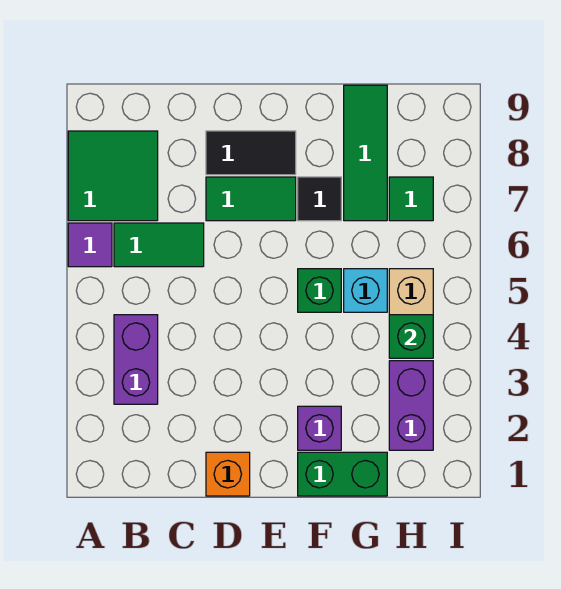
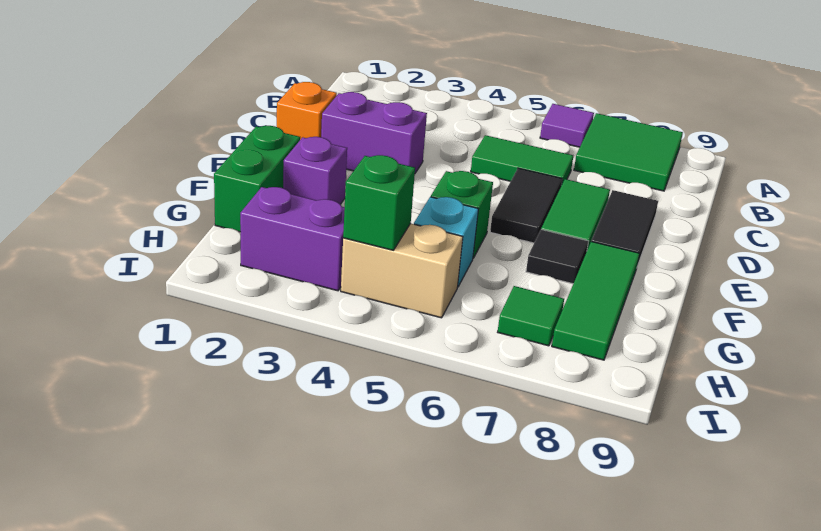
purple 1x2 brick [114,315,158,404] -> purple 1x2 brick moved to [321,92,427,173]
green 1x2 tile [114,223,204,267] -> green 1x2 tile turned to [471,135,573,184]
none -> black 1x2 tile [490,168,562,243]
green 1x3 tile [344,85,387,221] -> green 1x3 tile turned to [552,242,640,360]

